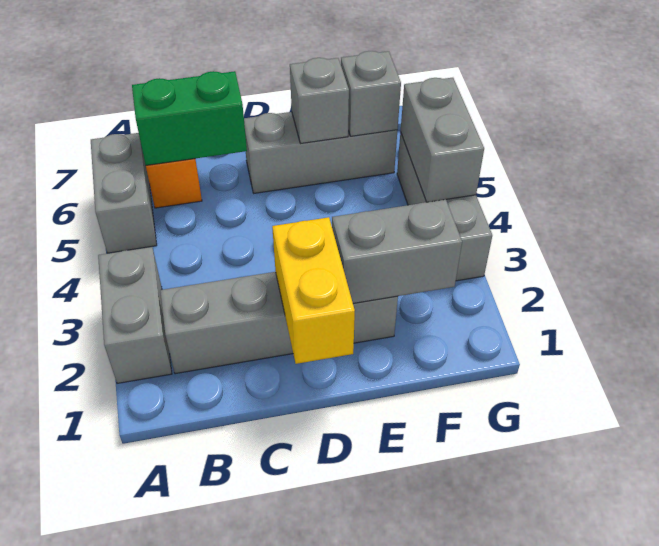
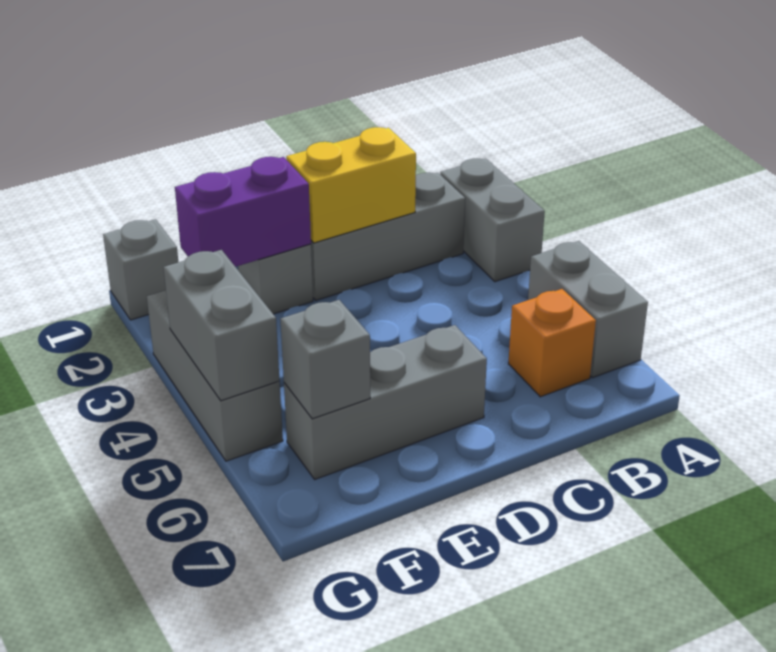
green 1x2 brick [132,71,247,165] -> none
yellow 1x2 brick [272,217,355,364] -> yellow 1x2 brick turned to [286,127,416,243]
grey 1x2 brick [332,200,462,303] -> purple 1x2 brick [175,157,311,267]
grey 1x1 brick [290,58,349,143] -> grey 1x1 brick moved to [103,219,178,320]

